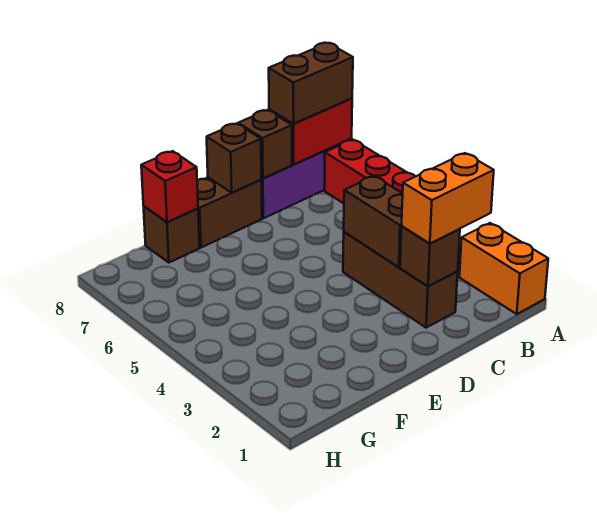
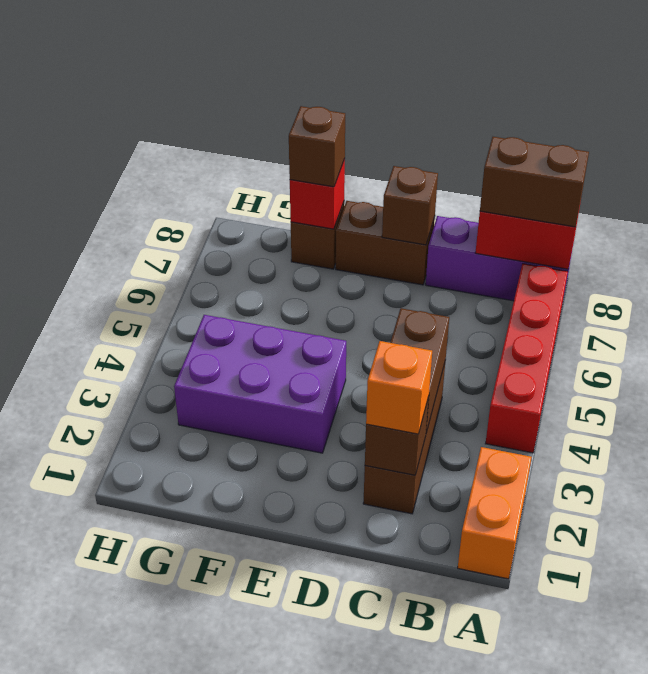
orange 1x2 brick [402,153,494,244] -> orange 1x1 brick [366,341,432,434]
brown 1x1 brick [238,110,292,179] -> brown 1x1 brick moved to [289,106,345,187]
none -> purple 2x3 brick [174,315,346,453]

